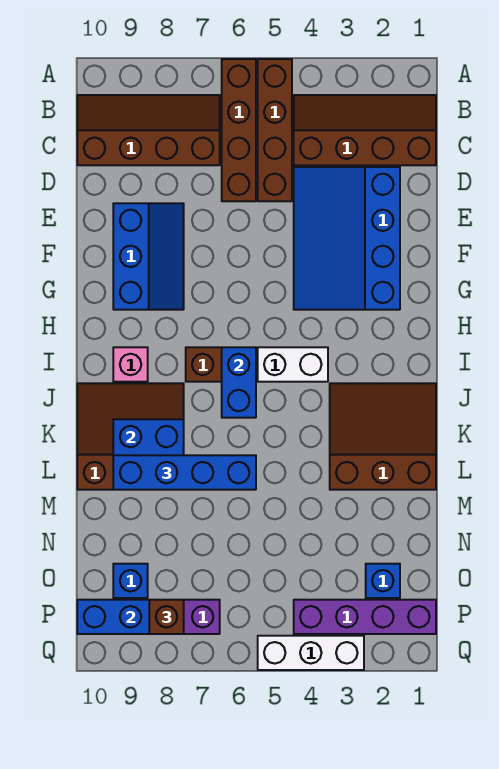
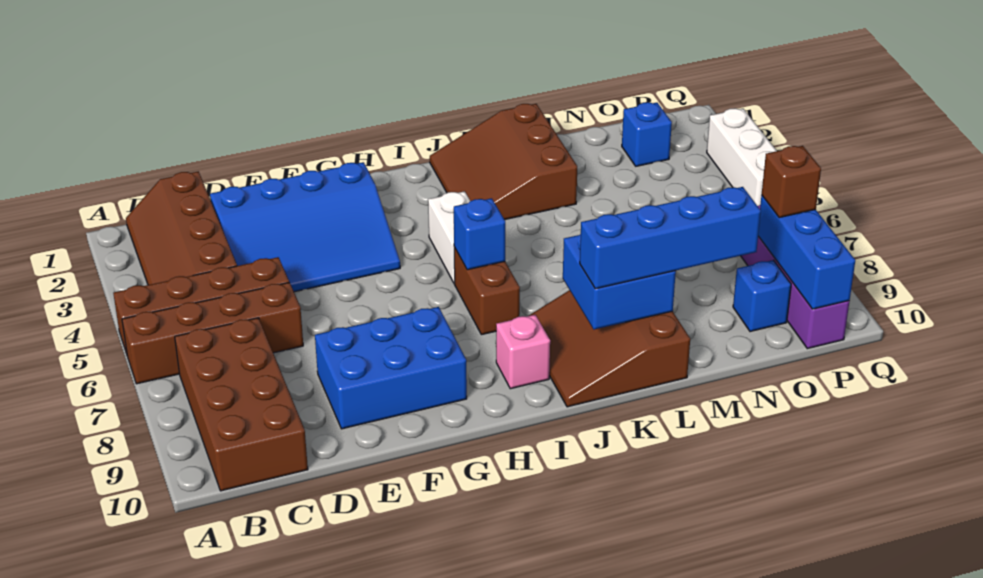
brown 2x4 slope [77,95,220,165] -> brown 2x4 brick [175,318,308,491]
blue 2x3 slope [113,203,184,310] -> blue 2x3 brick [315,307,467,429]
blue 1x2 brick [222,347,256,418] -> blue 1x1 brick [454,198,505,270]
blue 1x4 brick [113,455,256,490] -> blue 1x4 brick turned to [580,187,761,289]
purple 1x4 brick [294,600,436,634] -> none

